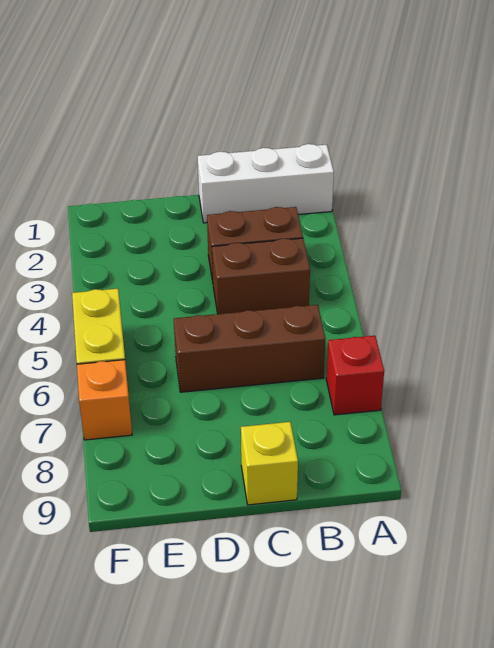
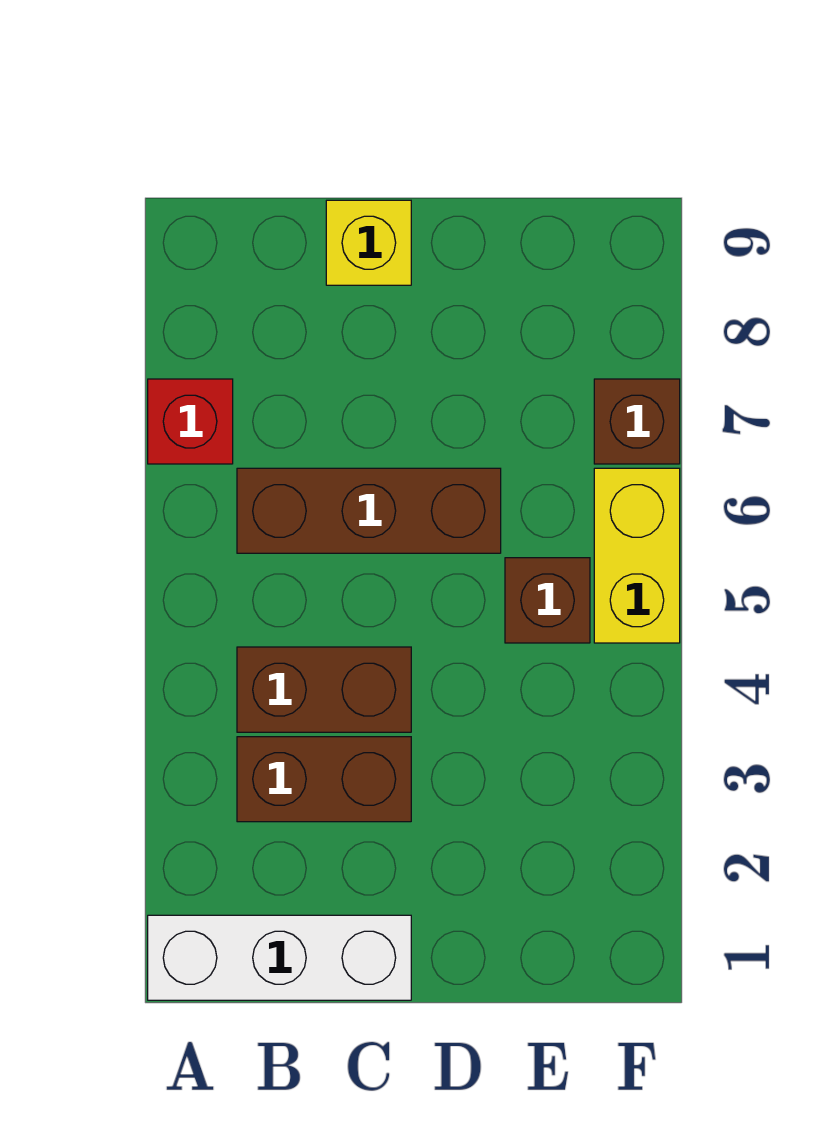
none -> brown 1x1 brick [505,558,590,643]
orange 1x1 brick [77,360,132,440] -> brown 1x1 brick [594,379,680,464]

